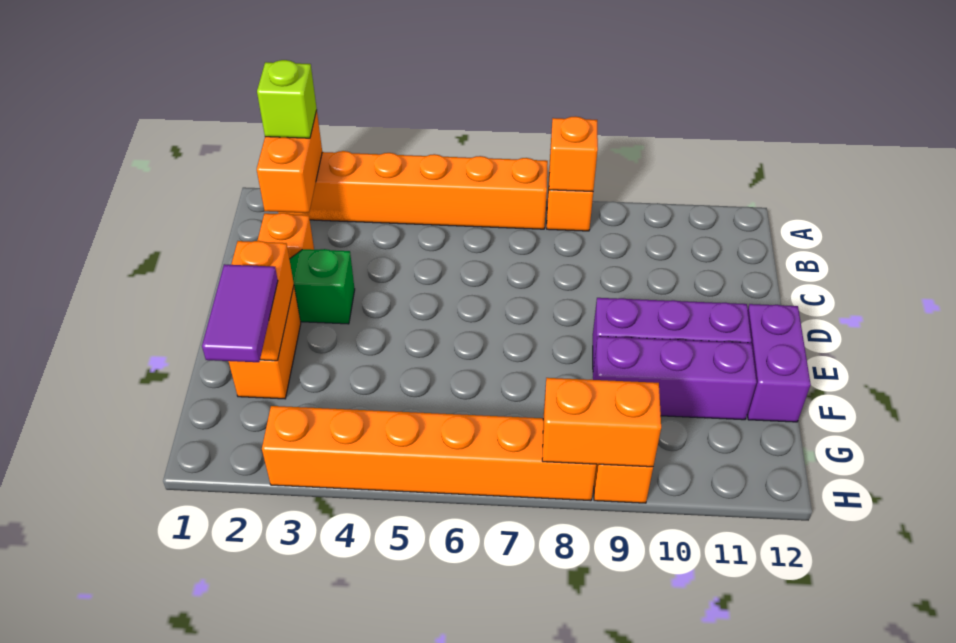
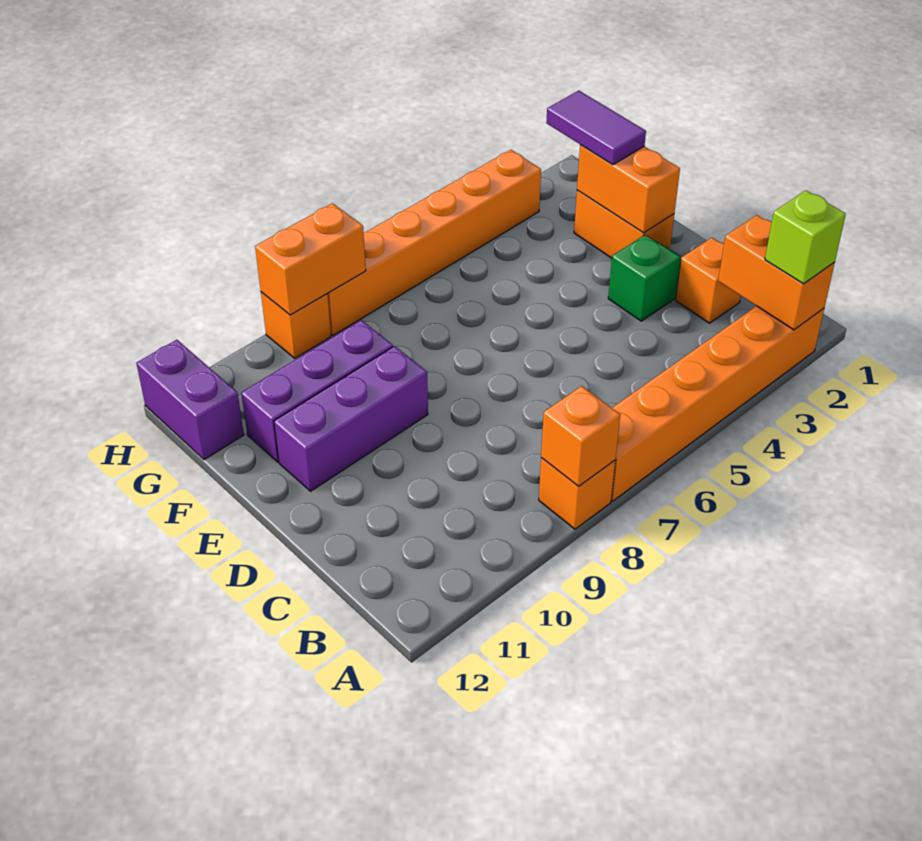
purple 1x2 brick [747,304,811,422] -> purple 1x2 brick moved to [136,340,244,460]

